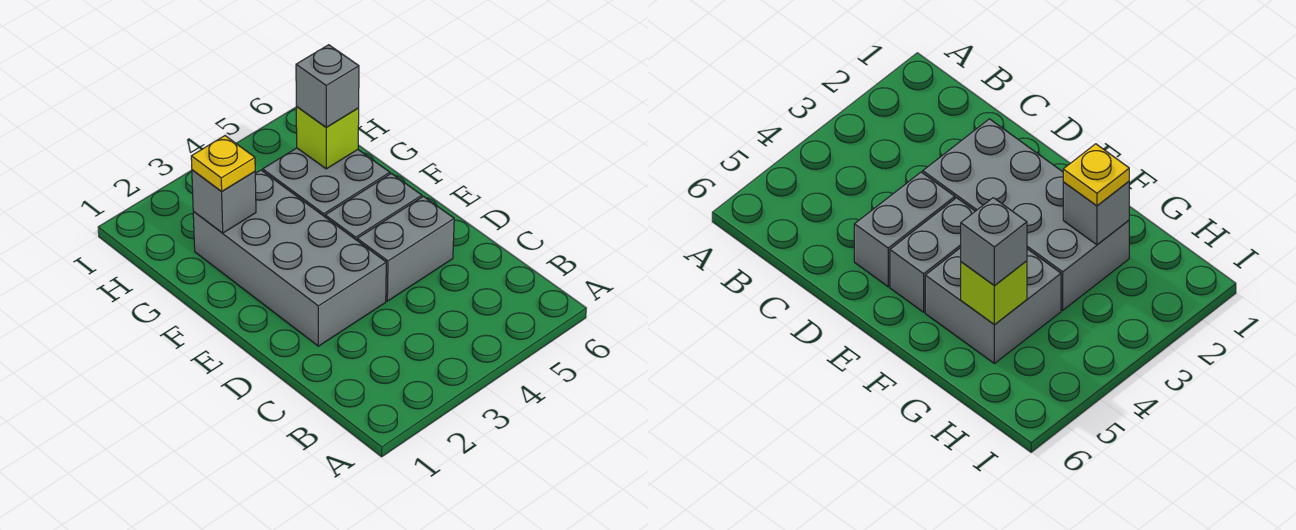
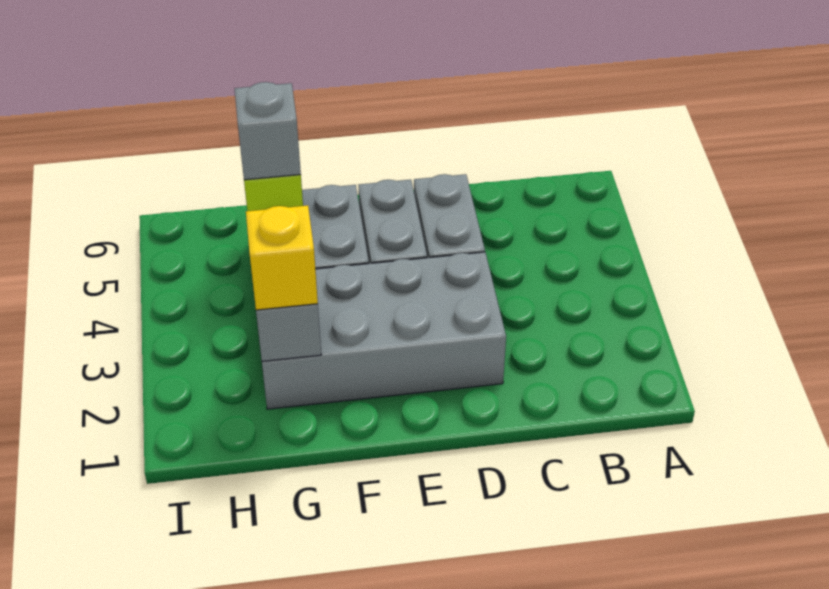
yellow 1x1 plate [191,136,255,192] -> yellow 1x1 brick [246,205,318,310]

